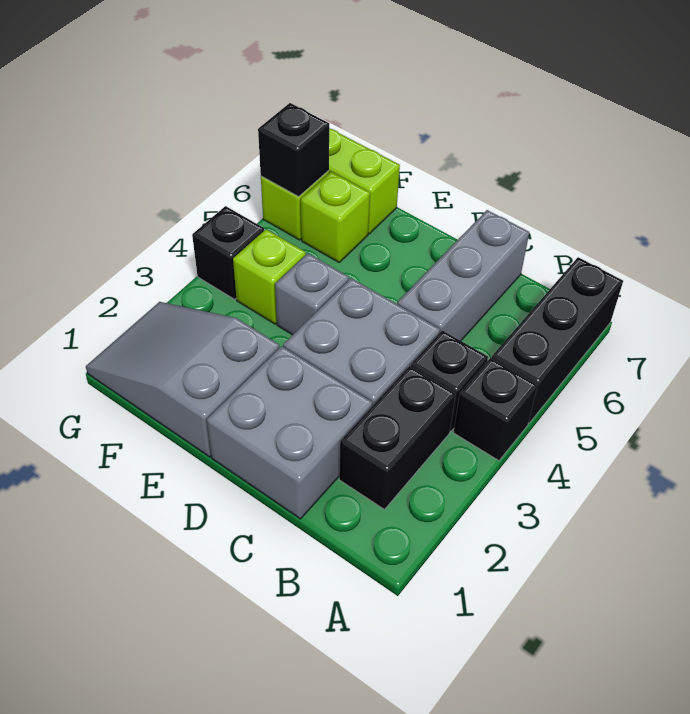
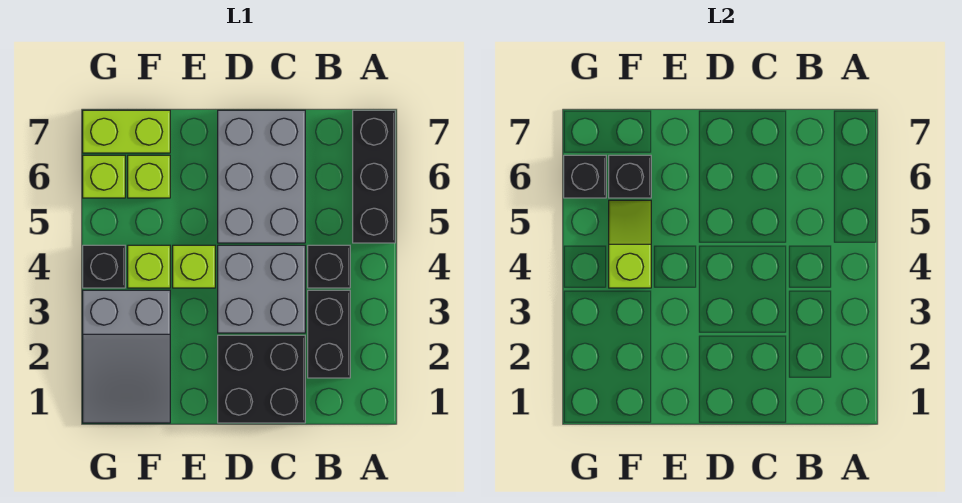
black 1x1 brick [453,358,538,461] -> black 1x1 brick moved to [609,155,651,198]
grey 2x2 brick [207,346,373,519] -> black 2x2 brick [218,335,305,423]
grey 1x3 brick [397,210,529,341] -> grey 2x3 brick [218,110,305,243]
grey 2x3 slope [86,302,279,457] -> grey 2x3 slope turned to [83,290,170,423]
grey 1x1 brick [275,253,349,335] -> lime 1x1 brick [173,245,215,288]
none -> lime 1x2 slope [609,200,651,288]

